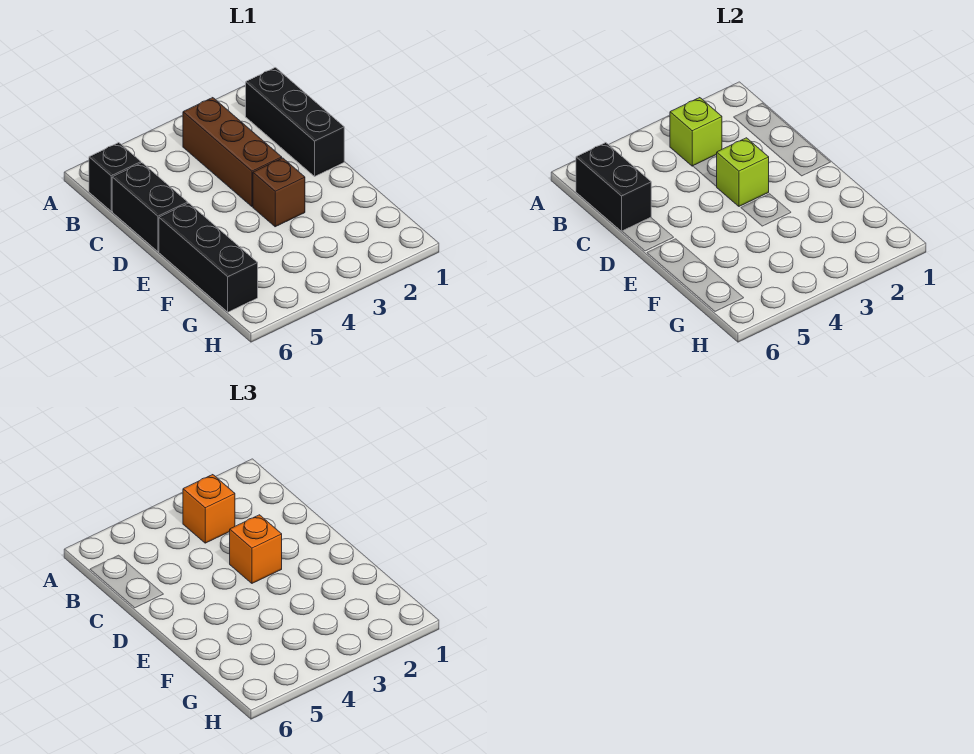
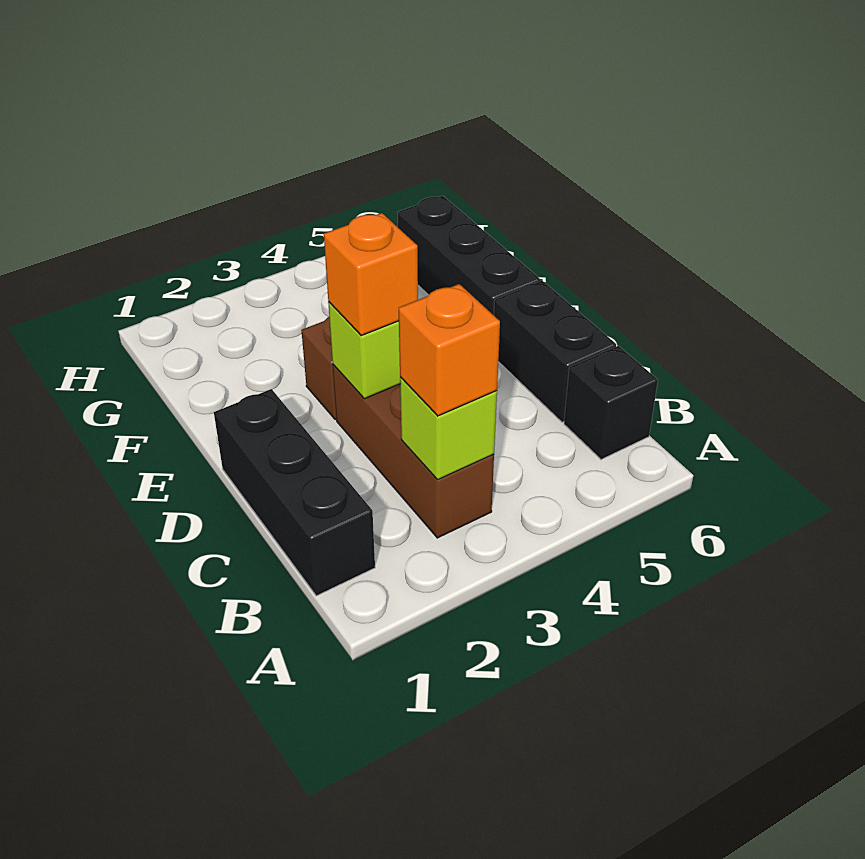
black 1x2 brick [576,143,651,231] -> none

